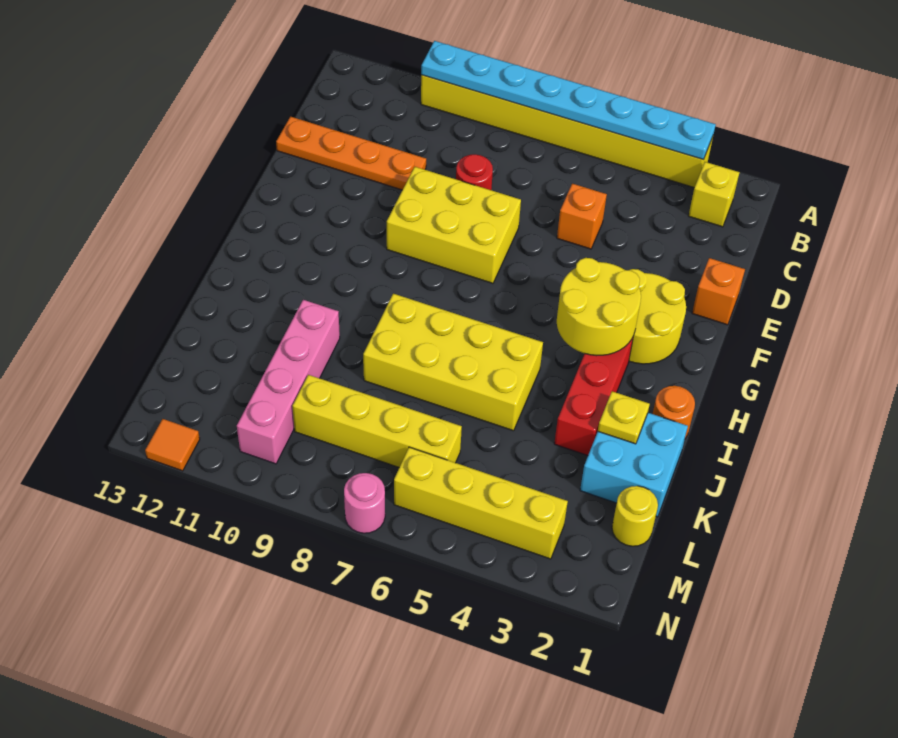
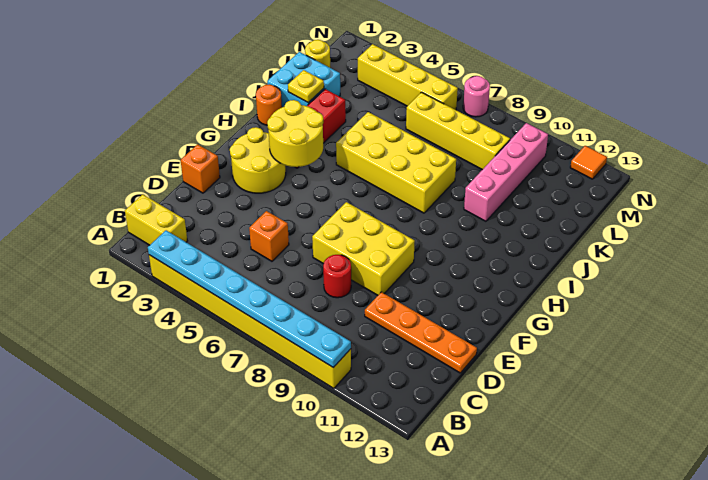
yellow 1x1 brick [689,162,740,227] -> yellow 1x2 brick [125,194,187,245]

